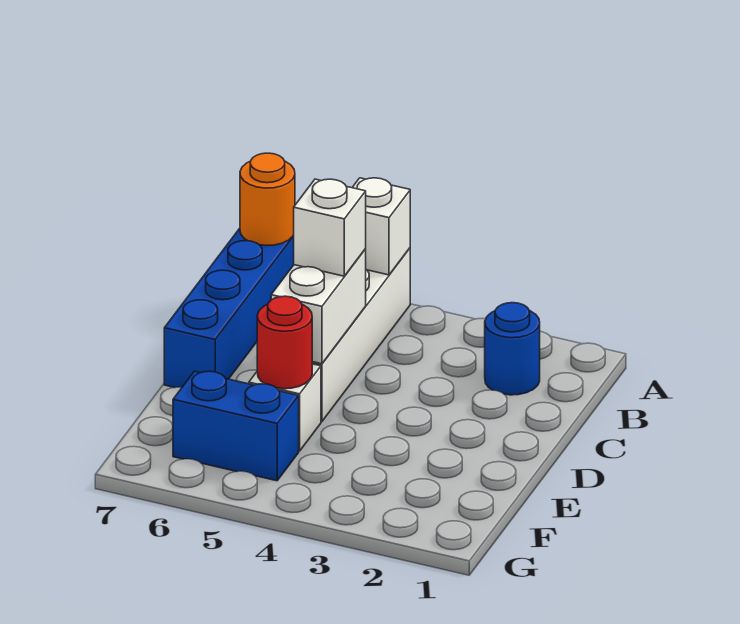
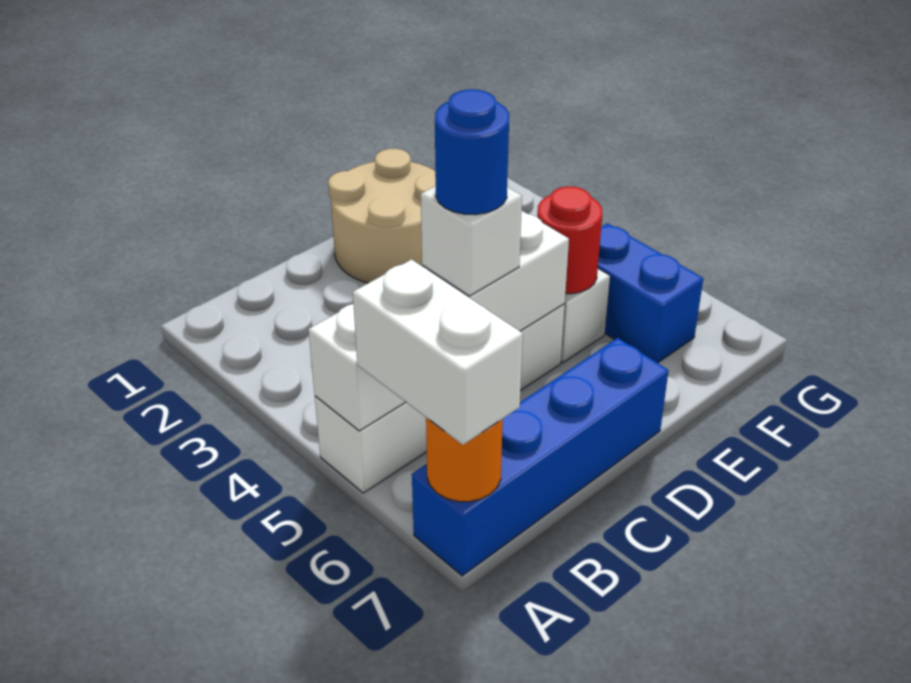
none -> white 1x2 brick [353,260,523,445]
blue 1x1 round brick [485,303,540,395] -> blue 1x1 round brick moved to [435,89,509,215]
none -> tan 2x2 round brick [328,149,436,283]

